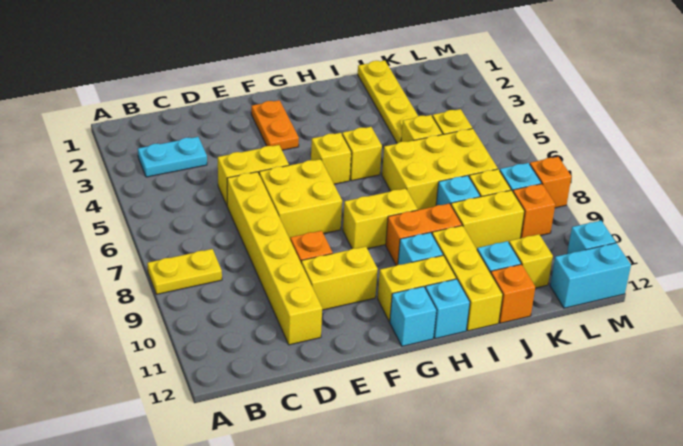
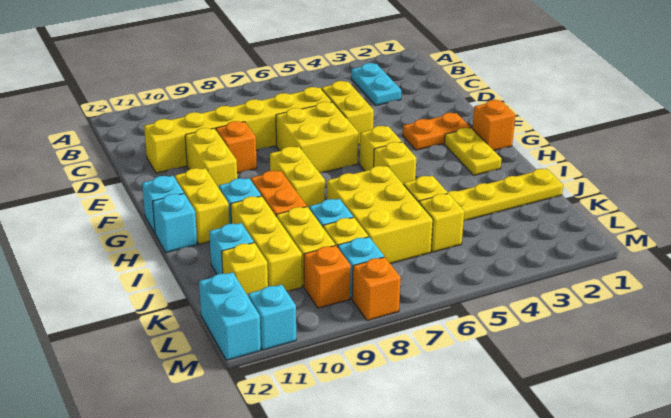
yellow 1x2 plate [147,249,222,294] -> yellow 1x2 plate moved to [444,128,501,175]
yellow 1x3 brick [432,226,503,331] -> yellow 1x3 brick turned to [231,196,302,291]
orange 1x1 brick [491,264,535,323] -> orange 1x1 brick moved to [472,100,515,150]

